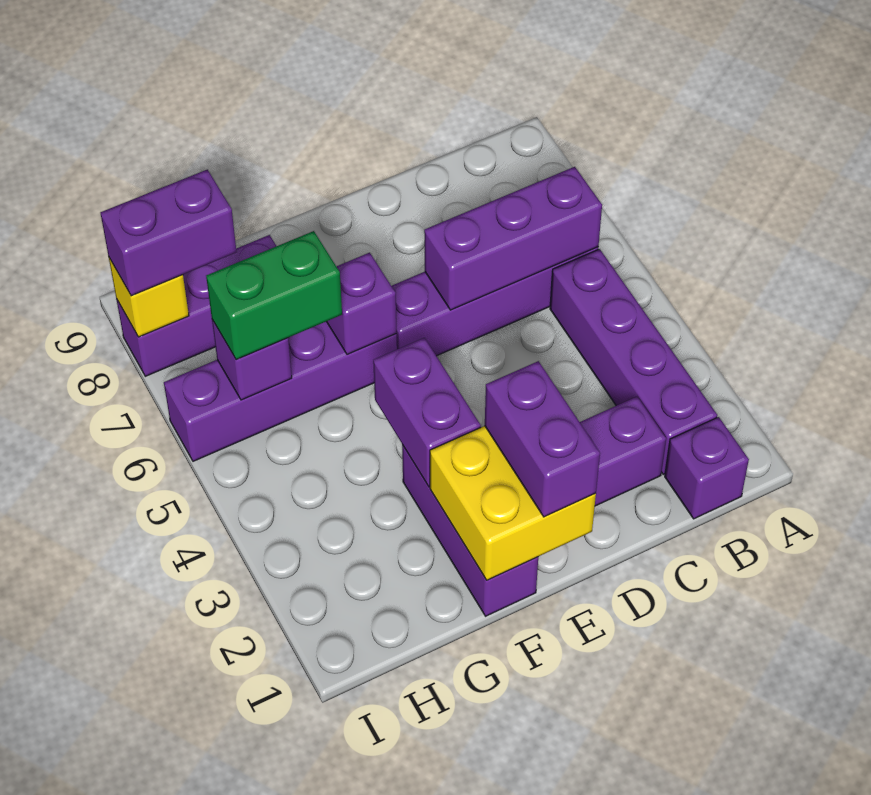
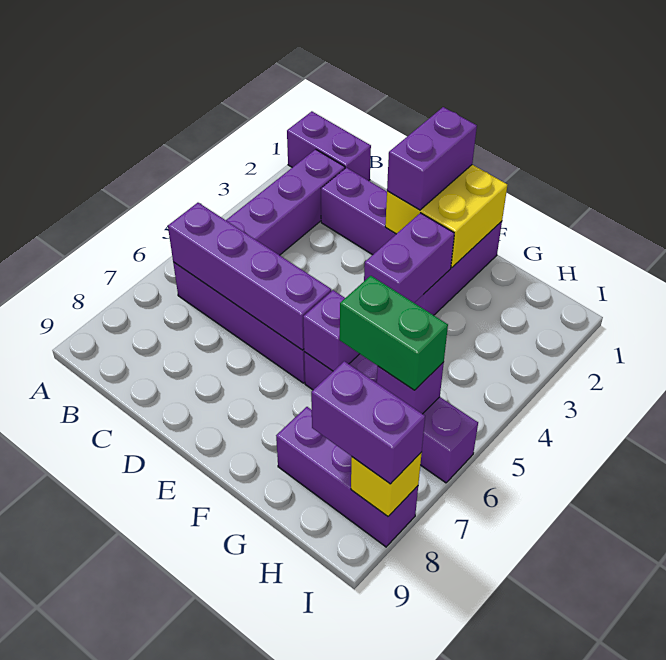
purple 1x1 brick [665,417,749,519] -> purple 1x2 brick [287,111,371,181]
purple 1x3 brick [424,167,602,310] -> purple 1x4 brick [168,203,331,350]

